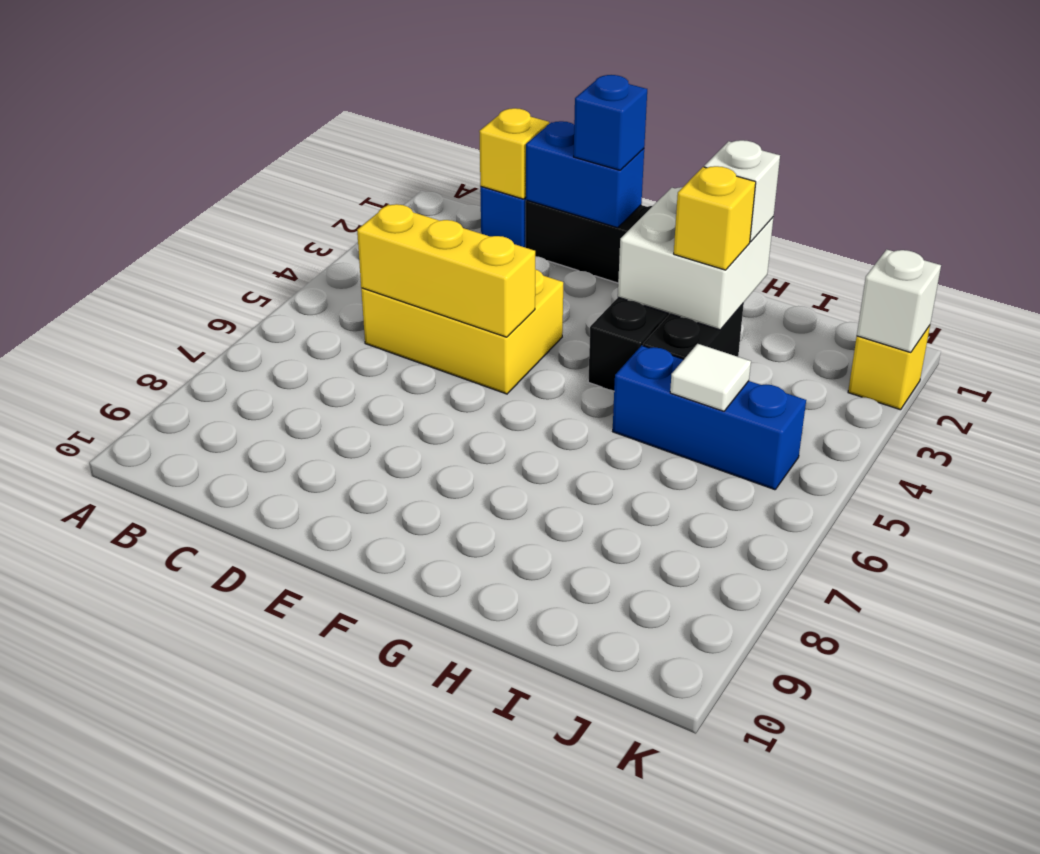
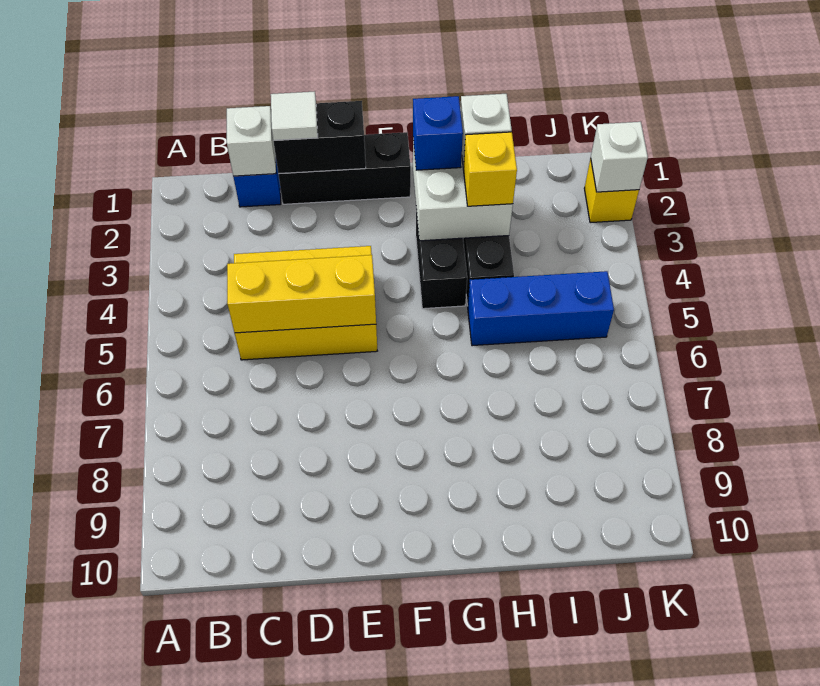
yellow 1x1 brick [479,108,549,199] -> white 1x1 brick [227,106,276,176]
blue 1x2 brick [526,121,644,228] -> black 1x2 brick [274,101,366,174]
blue 1x1 brick [574,75,647,170] -> blue 1x1 brick moved to [413,96,463,170]
white 1x1 tile [670,344,751,411] -> white 1x1 tile moved to [271,92,318,140]

